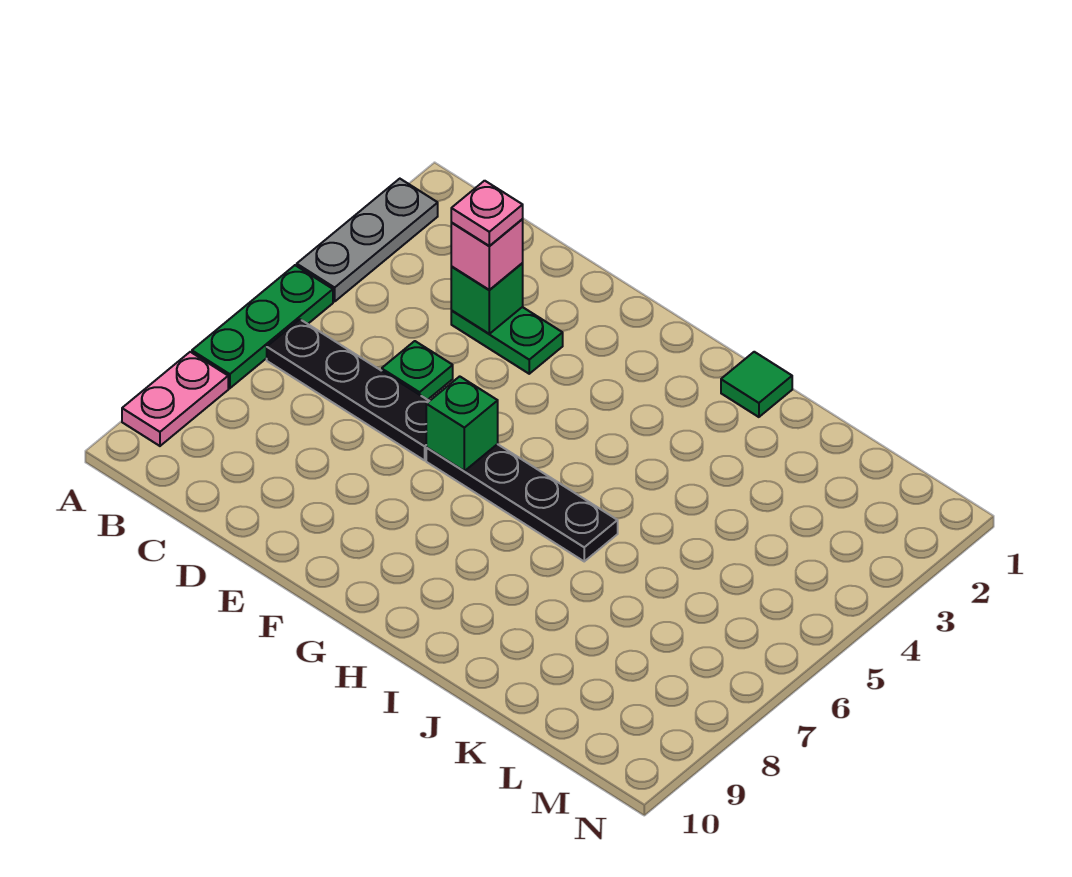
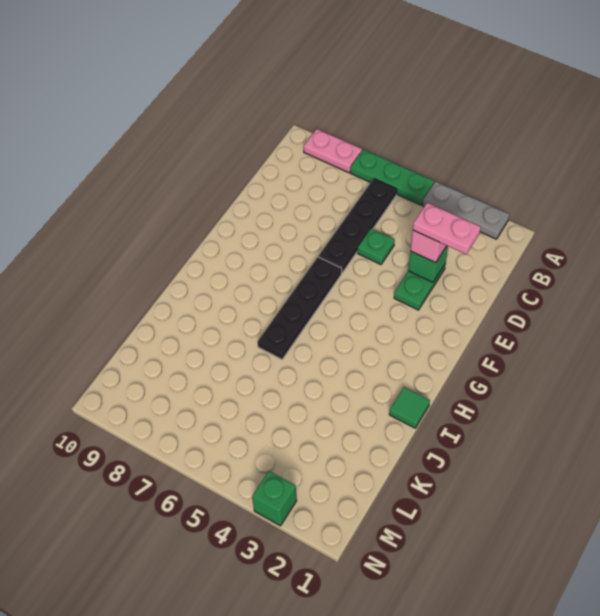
pink 1x1 plate [451,181,523,246] -> pink 1x2 plate [413,203,481,254]
green 1x1 brick [426,376,498,471] -> green 1x1 brick moved to [252,471,297,526]

